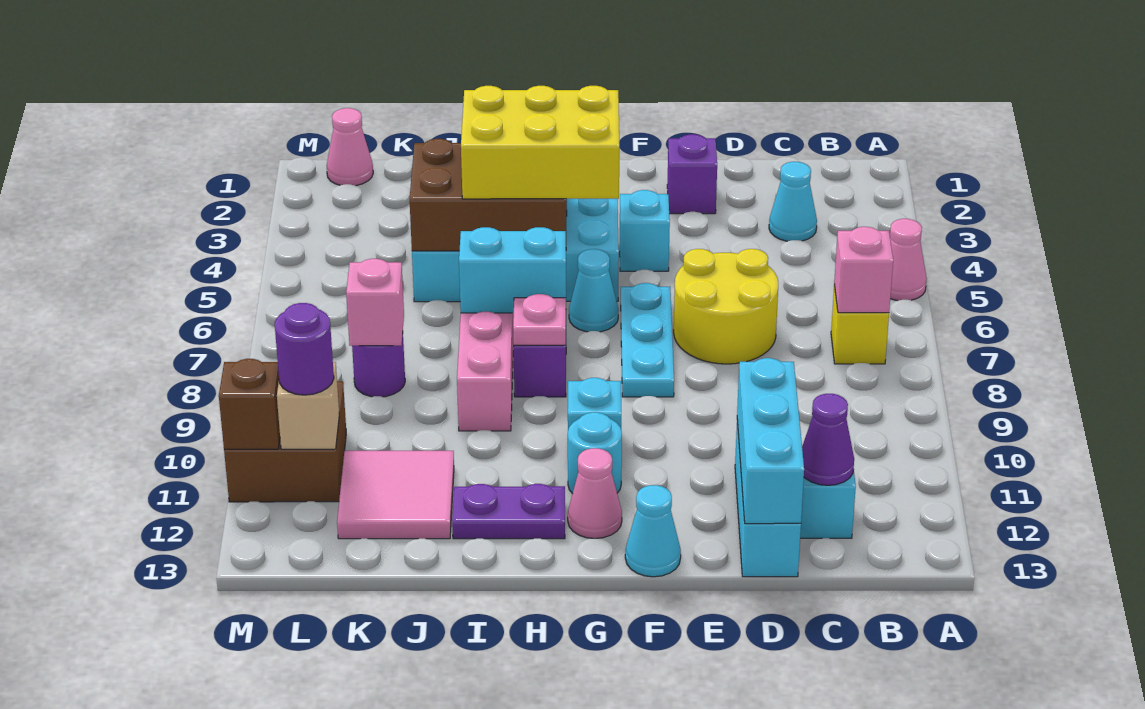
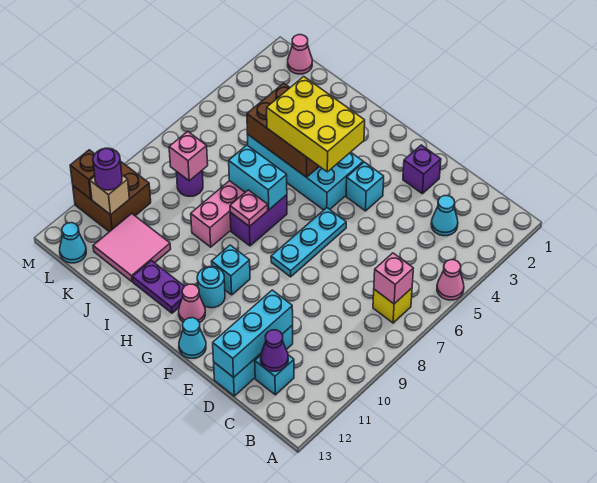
yellow 2x2 round brick [674,249,778,364] -> none
cyan 1x1 cone [569,249,619,332] -> cyan 1x1 cone moved to [60,223,86,263]

